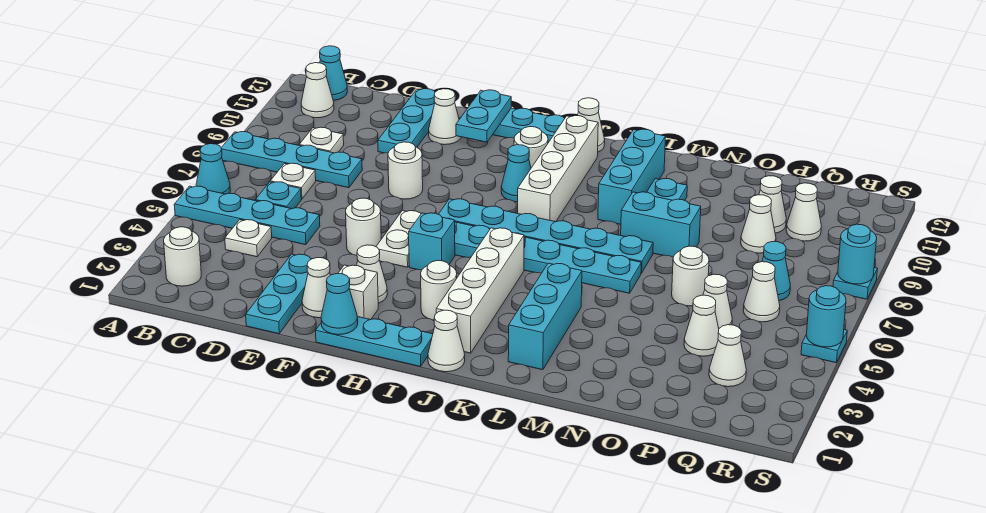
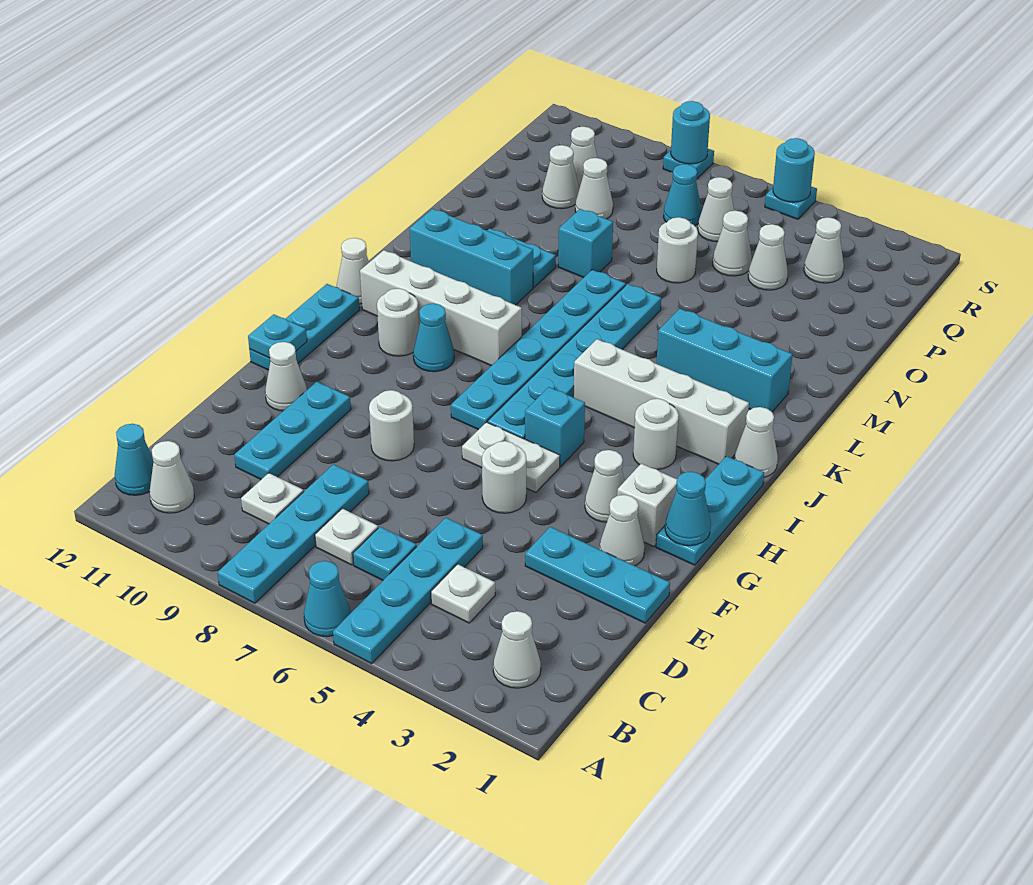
white 1x1 round brick [164,227,201,286] -> white 1x1 cone [493,611,541,688]
cyan 1x3 plate [378,89,435,153] -> cyan 1x3 plate turned to [234,382,351,479]
cyan 1x2 plate [456,90,511,142] -> cyan 1x1 plate [248,314,307,358]
cyan 1x2 brick [621,192,701,257] -> cyan 1x1 brick [558,209,613,278]

